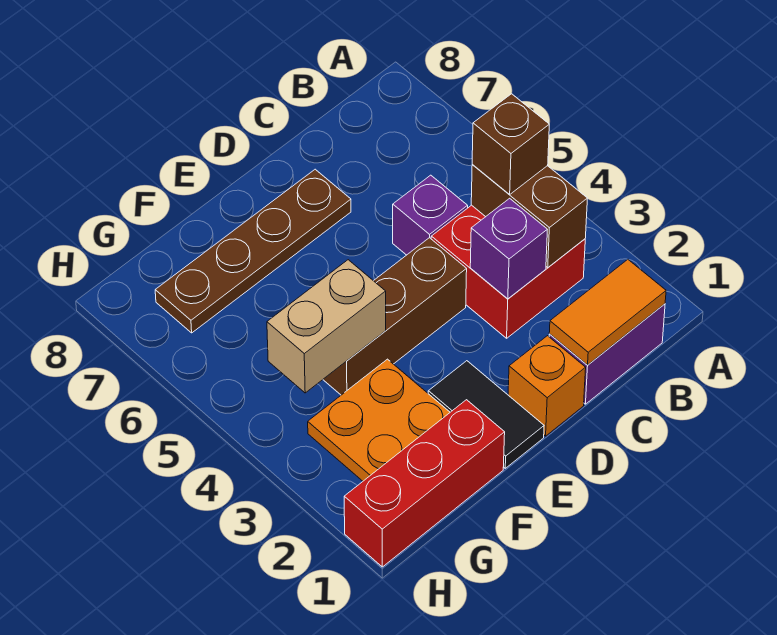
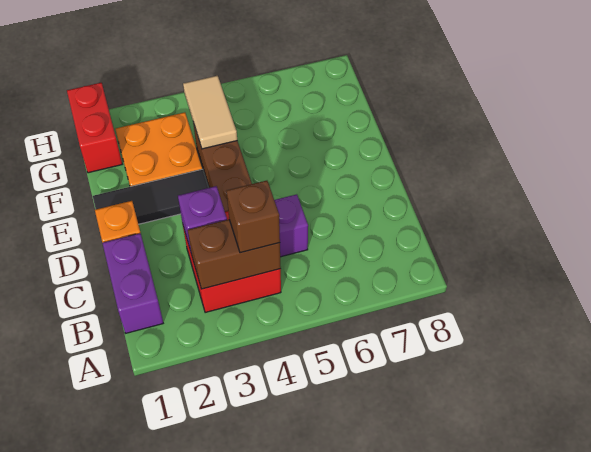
orange 1x2 tile [549,259,666,365] -> none
brown 1x4 plate [155,169,351,333] -> none
black 1x2 tile [428,361,544,468] -> black 1x3 tile [93,169,208,224]
red 1x3 brick [344,400,505,567] -> red 1x2 brick [67,83,122,173]
tan 1x2 brick [267,260,386,393] -> tan 1x2 tile [183,76,237,149]

